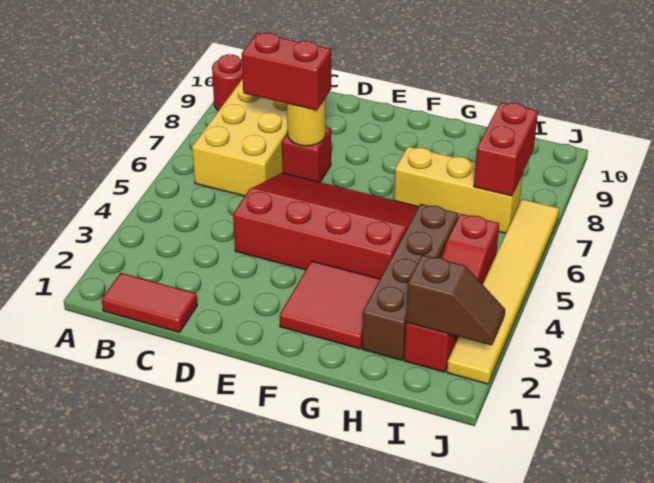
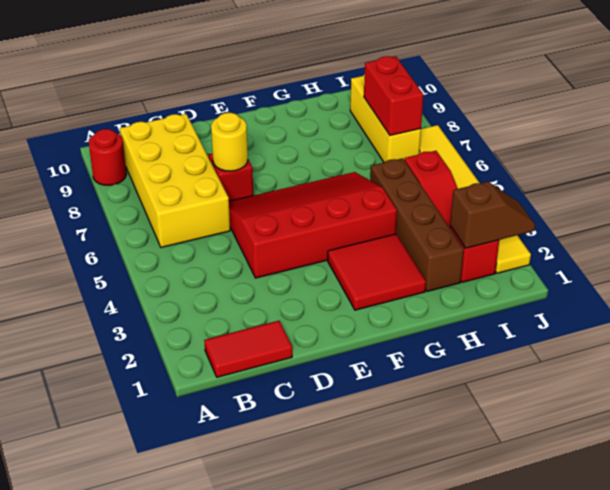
red 1x2 brick [242,33,331,110] -> none
yellow 1x3 brick [394,146,523,233] -> yellow 1x3 brick turned to [350,74,421,163]

